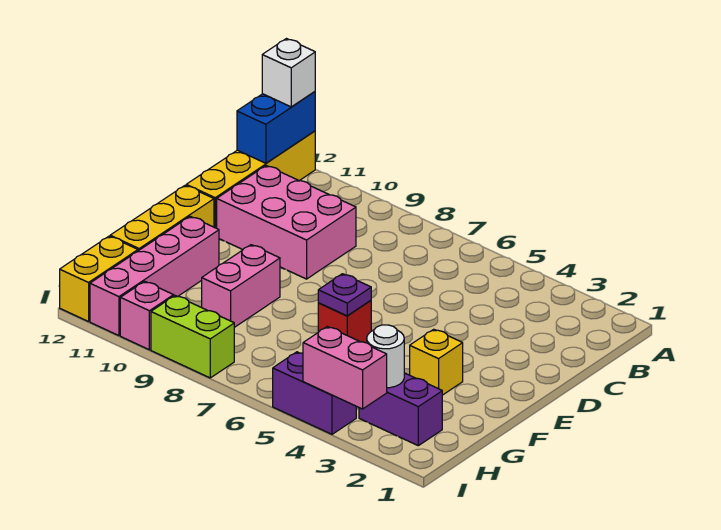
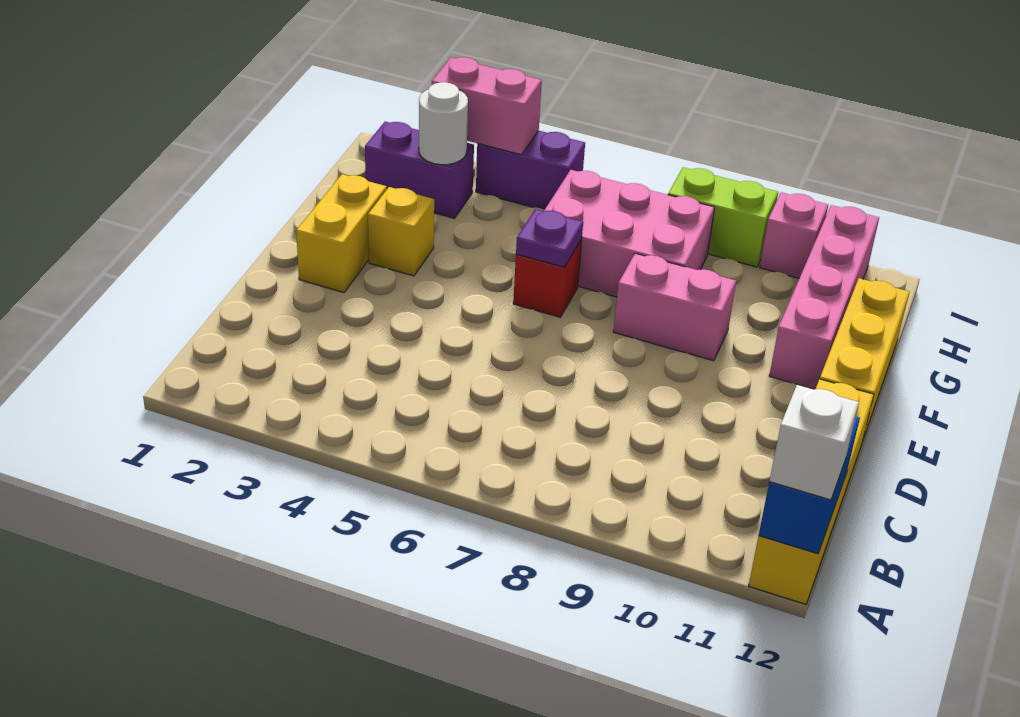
pink 2x3 brick [217,166,356,279] -> pink 2x3 brick moved to [544,170,715,297]
pink 1x2 brick [202,245,280,327] -> pink 1x2 brick turned to [613,253,736,361]
yellow 1x2 brick [60,236,138,322] -> yellow 1x2 brick moved to [296,174,387,293]

